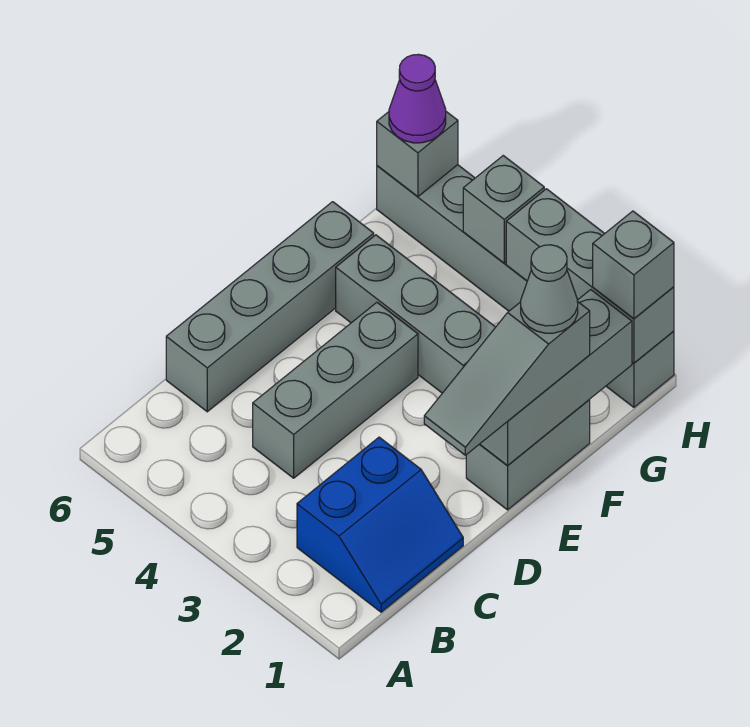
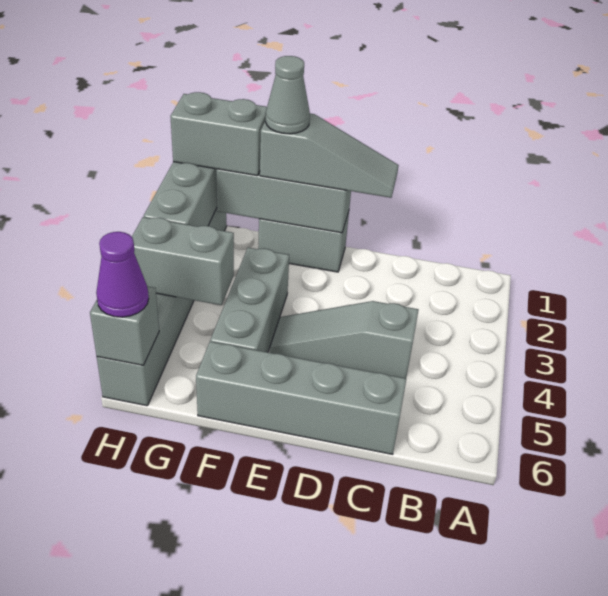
blue 2x2 slope [297,437,463,612] -> none
grey 1x3 brick [253,302,418,478] -> grey 1x3 slope [270,301,418,378]
grey 1x1 brick [593,211,674,319] -> grey 1x2 brick [170,92,267,176]
grey 1x1 brick [463,156,544,263] -> grey 1x2 brick [132,217,234,305]

